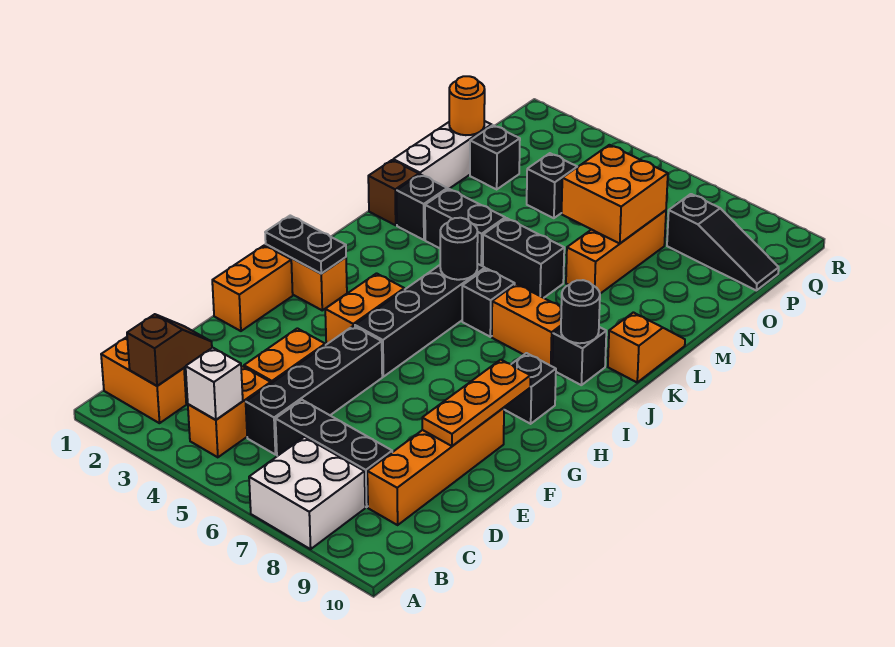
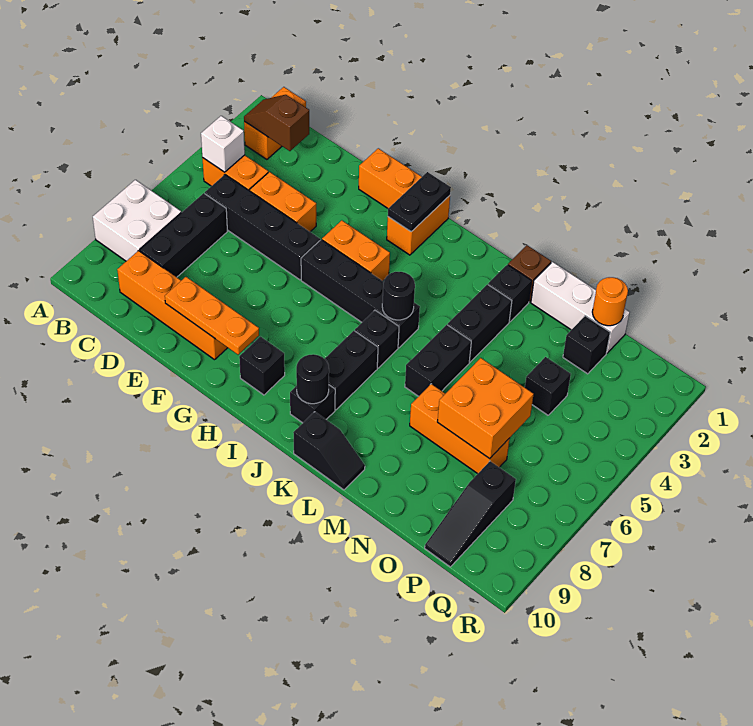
brown 1x2 slope [127,314,212,386] -> brown 1x2 slope turned to [244,95,309,151]
orange 1x2 brick [492,284,561,366] -> black 1x2 brick [325,331,378,410]
orange 1x2 slope [608,312,685,382] -> black 1x2 slope [293,412,365,490]

